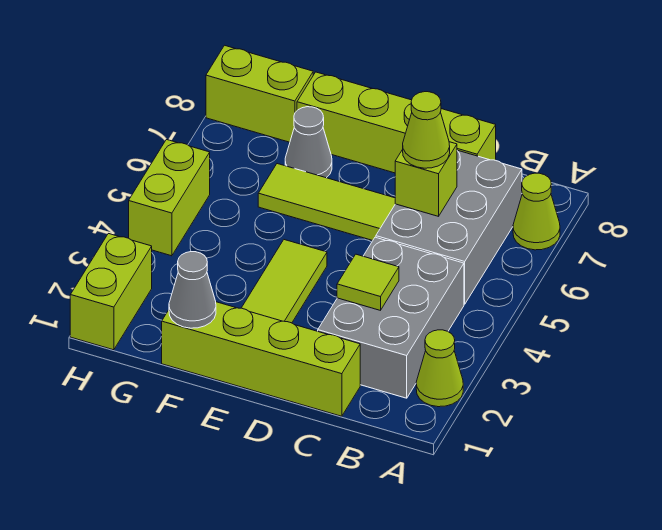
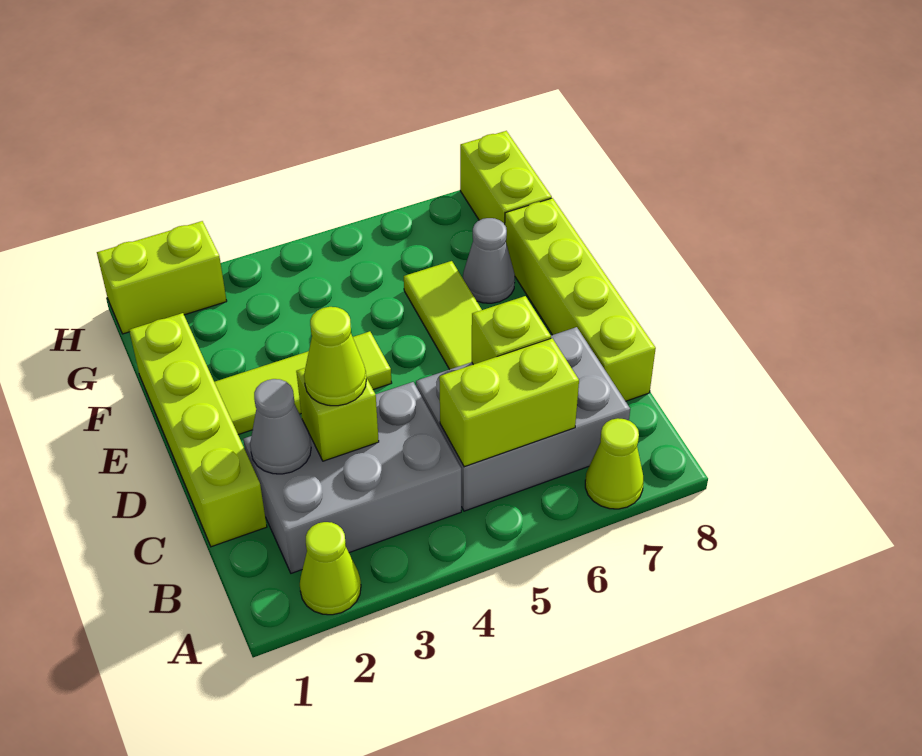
lime 1x1 tile [337,254,399,310] -> lime 1x1 brick [296,368,379,461]
lime 1x1 cone [403,92,450,168] -> lime 1x1 cone moved to [304,307,366,406]
grey 1x1 cone [169,252,216,328] -> grey 1x1 cone moved to [250,379,311,474]
lime 1x2 brick [129,140,210,256] -> lime 1x2 brick moved to [439,338,579,467]

